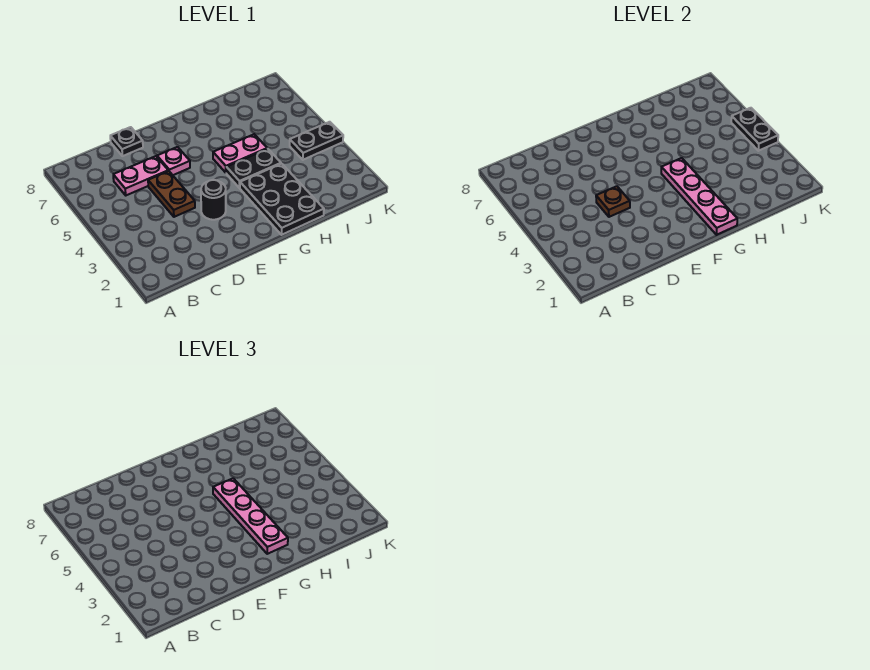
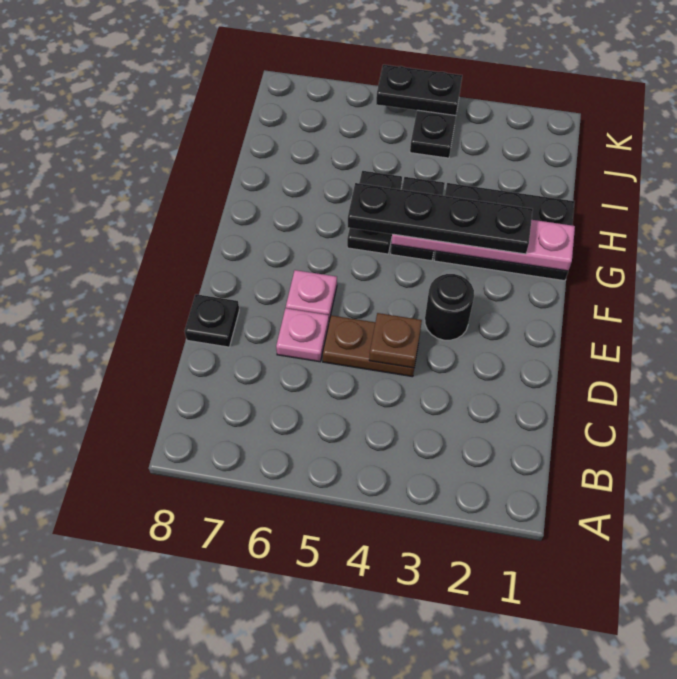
pink 1x2 plate [113,156,168,195] -> pink 1x1 plate [276,308,329,362]
pink 1x4 plate [213,478,288,554] -> black 1x4 plate [348,183,533,254]
pink 1x2 plate [213,134,267,173] -> black 1x2 plate [347,171,402,254]

